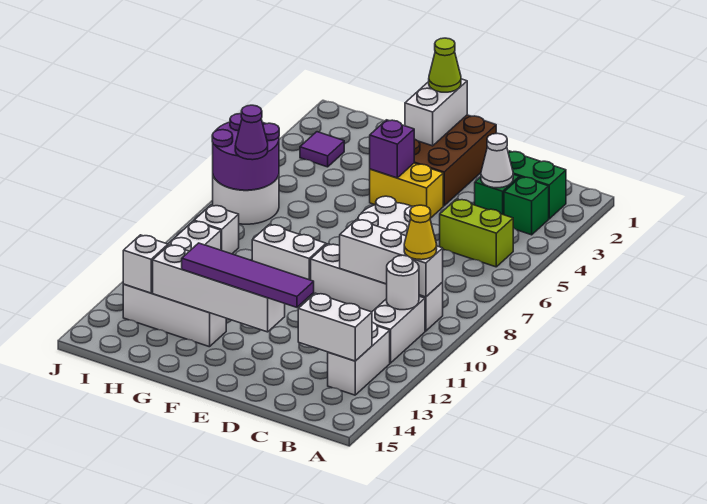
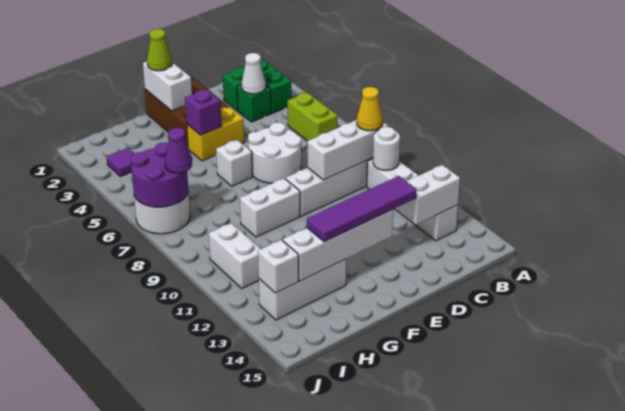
lime 1x2 brick [440,199,513,267] -> lime 1x2 brick turned to [287,93,338,141]
white 1x1 brick [194,205,239,254] -> white 1x1 brick moved to [216,140,253,186]

